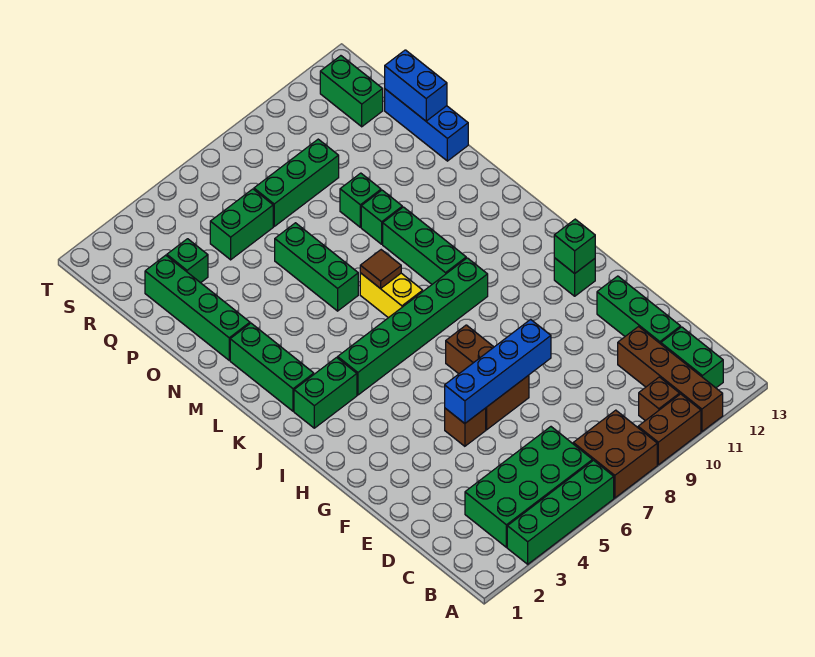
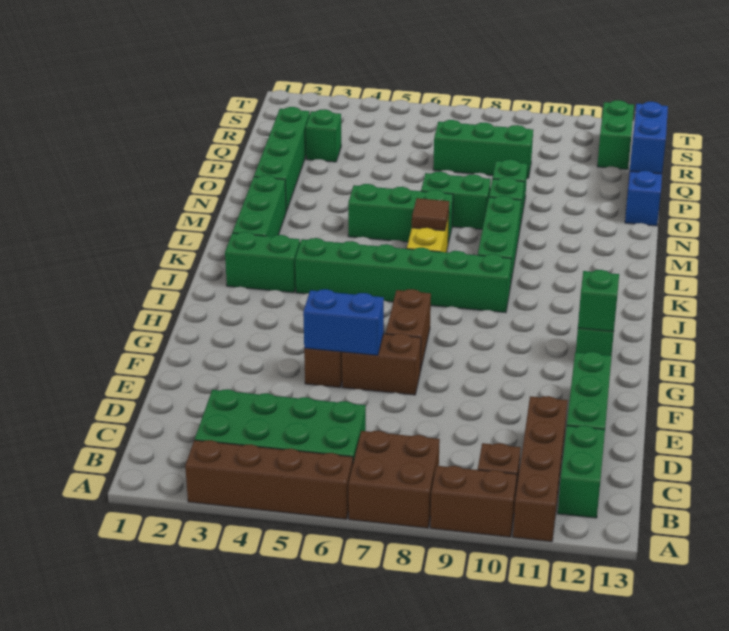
green 1x4 brick [507,460,614,564] -> brown 1x4 brick [185,440,353,519]
blue 1x4 brick [445,319,551,423] -> blue 1x2 brick [303,289,384,355]
green 1x3 brick [275,223,358,311] -> green 1x3 brick turned to [348,184,453,244]
green 1x2 brick [210,189,273,260] -> green 1x2 brick moved to [421,172,491,229]

